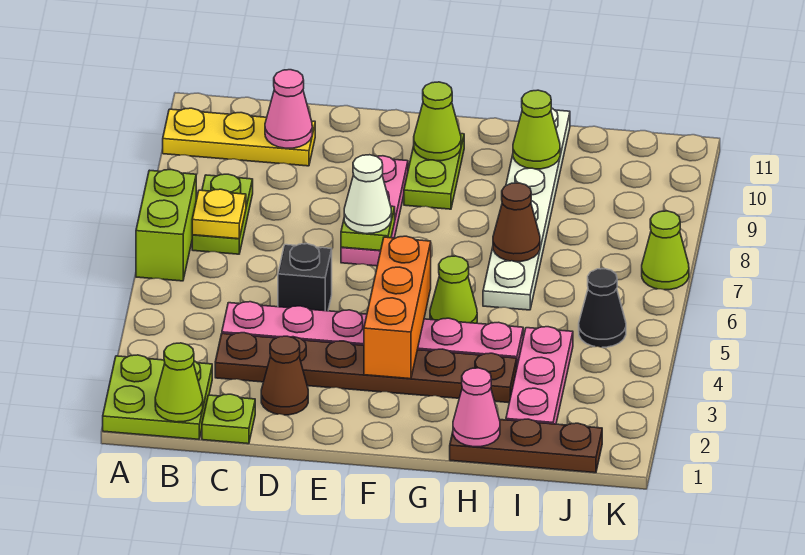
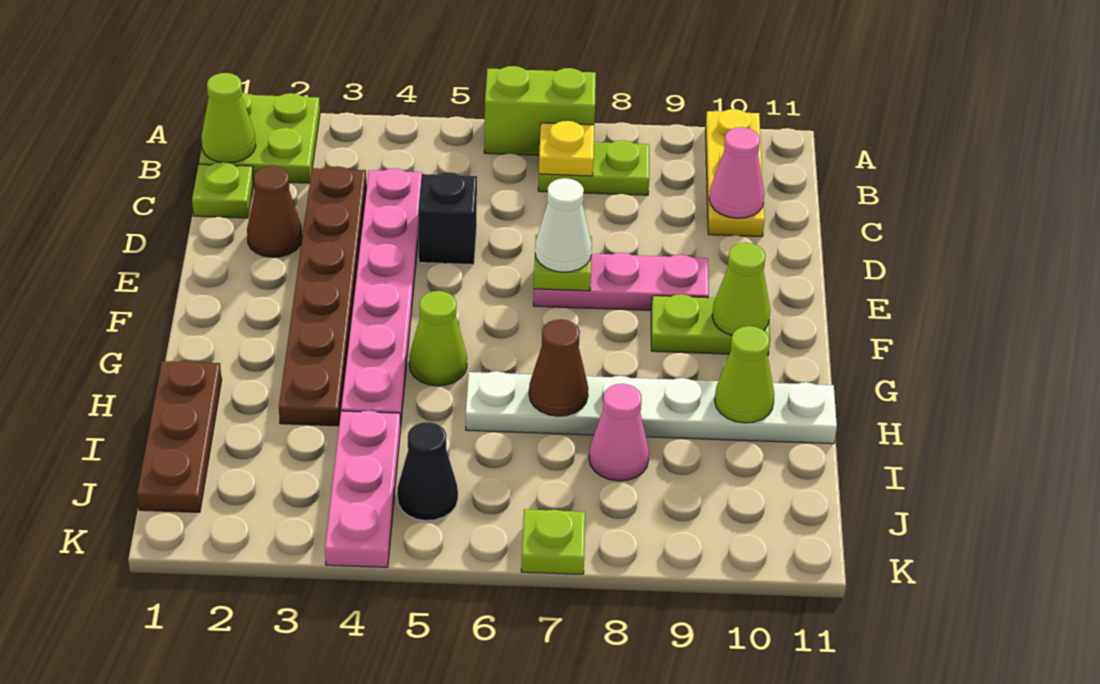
orange 1x3 brick [364,236,431,379] -> none
pink 1x1 cone [453,368,500,447] -> pink 1x1 cone moved to [589,384,649,481]
pink 1x3 plate [506,327,573,424] -> pink 1x3 plate turned to [325,411,400,567]
lime 1x1 cone [642,211,689,290] -> lime 1x1 plate [521,509,585,574]

